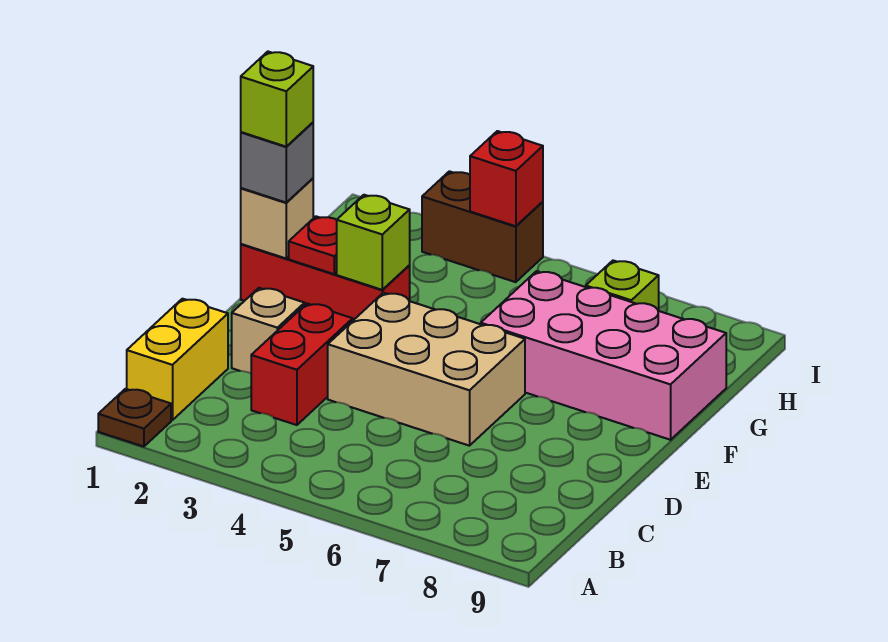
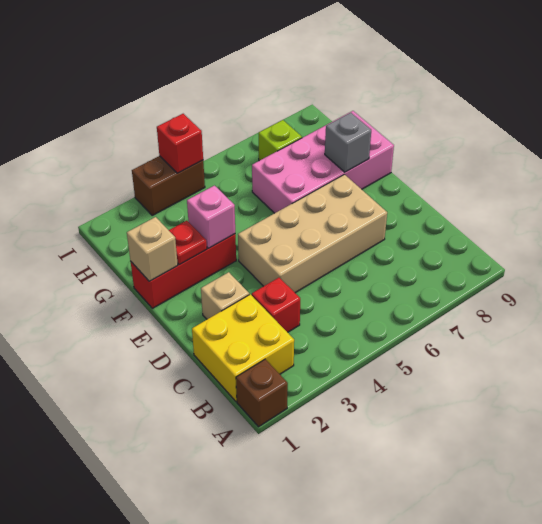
brown 1x1 plate [98,389,171,447] -> brown 1x1 brick [236,359,288,427]
yellow 1x2 brick [127,299,228,420] -> yellow 2x2 brick [192,294,294,401]
red 1x2 brick [251,304,353,425] -> red 1x1 brick [252,278,300,332]
tan 2x3 brick [328,293,525,446] -> tan 2x4 brick [238,174,387,293]
grey 1x1 brick [241,123,313,202] -> grey 1x1 brick moved to [325,113,371,172]
lime 1x1 brick [241,52,313,147] -> none
lime 1x1 brick [337,195,410,290] -> pink 1x1 brick [187,186,235,248]

